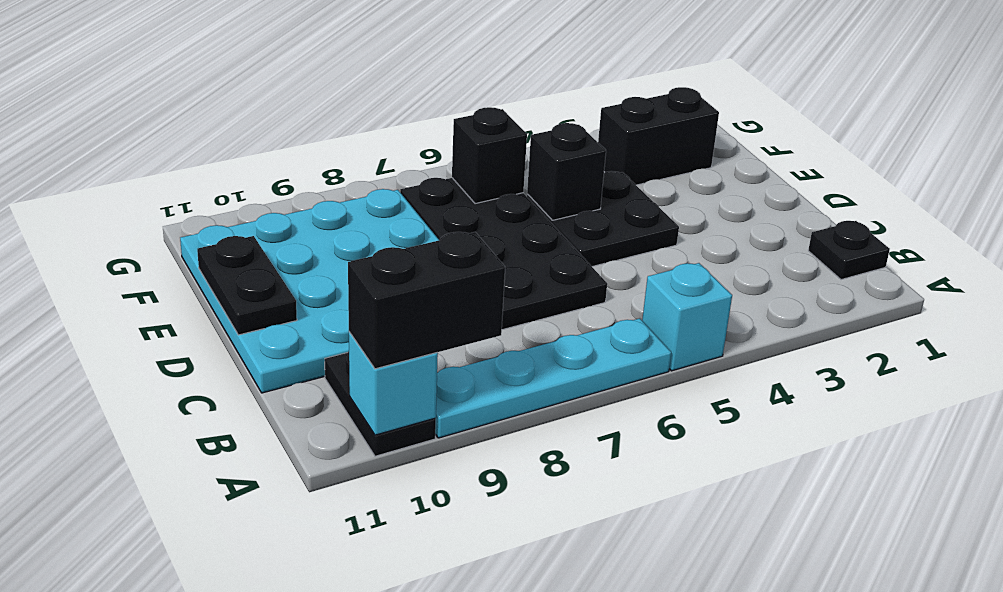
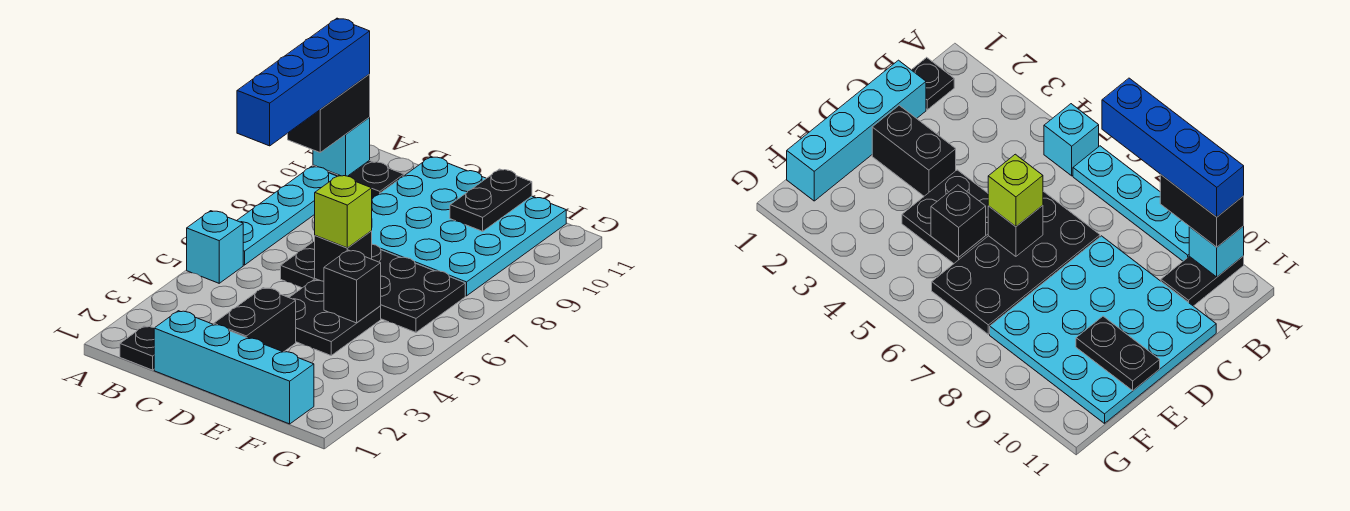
none -> blue 1x4 brick [237,18,370,146]
none -> cyan 1x4 brick [154,311,314,424]
none -> lime 1x1 brick [315,175,372,248]
black 1x2 plate [197,236,297,335] -> black 1x2 plate turned to [450,169,532,231]
black 1x2 brick [598,87,719,185] -> black 1x2 brick moved to [214,288,296,352]
black 1x1 brick [452,107,527,204] -> black 1x1 brick moved to [315,231,372,281]

